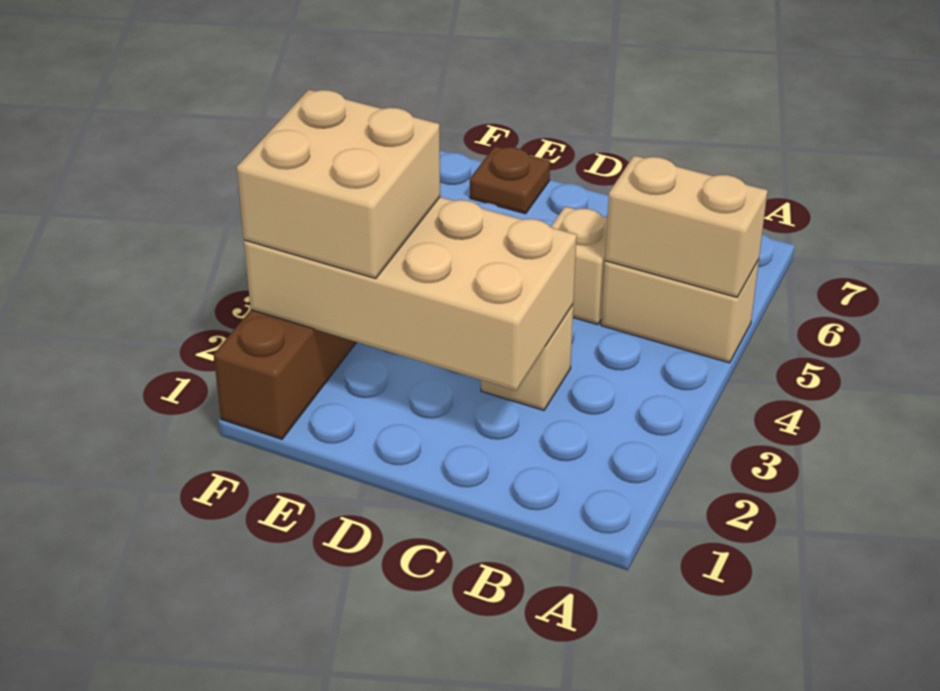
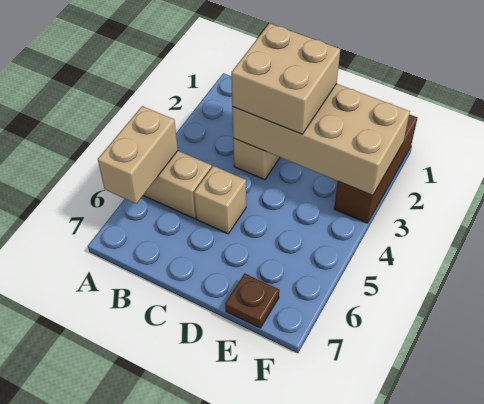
tan 1x2 brick [605,156,768,297] -> tan 1x2 brick turned to [98,106,178,204]
tan 2x2 brick [237,90,440,279] -> tan 2x2 brick moved to [231,23,340,134]

